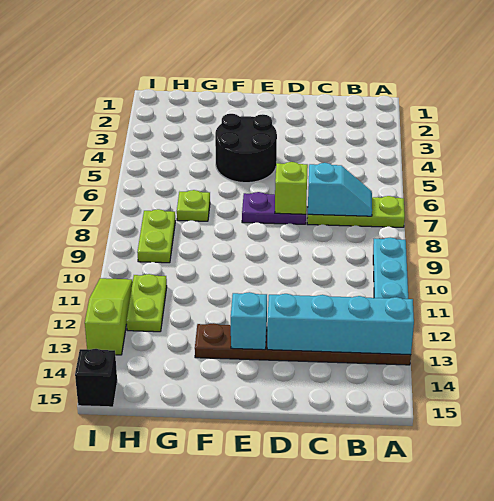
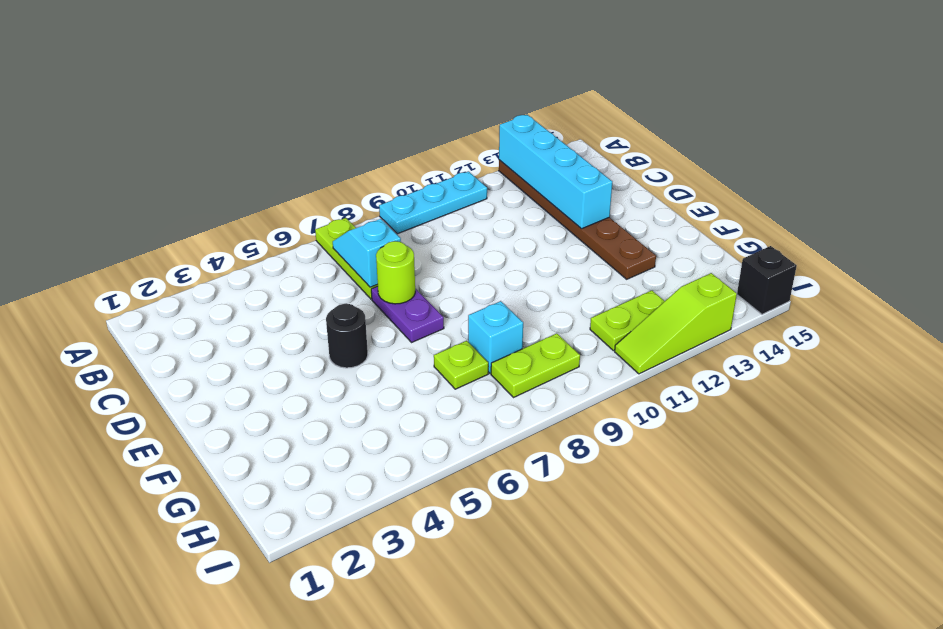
lime 1x1 brick [275,162,308,214] -> lime 1x1 round brick [376,241,415,304]
black 2x2 round brick [215,114,277,183] -> black 1x1 round brick [326,304,368,368]
cyan 1x1 brick [231,292,267,350] -> cyan 1x1 brick moved to [468,301,523,373]

